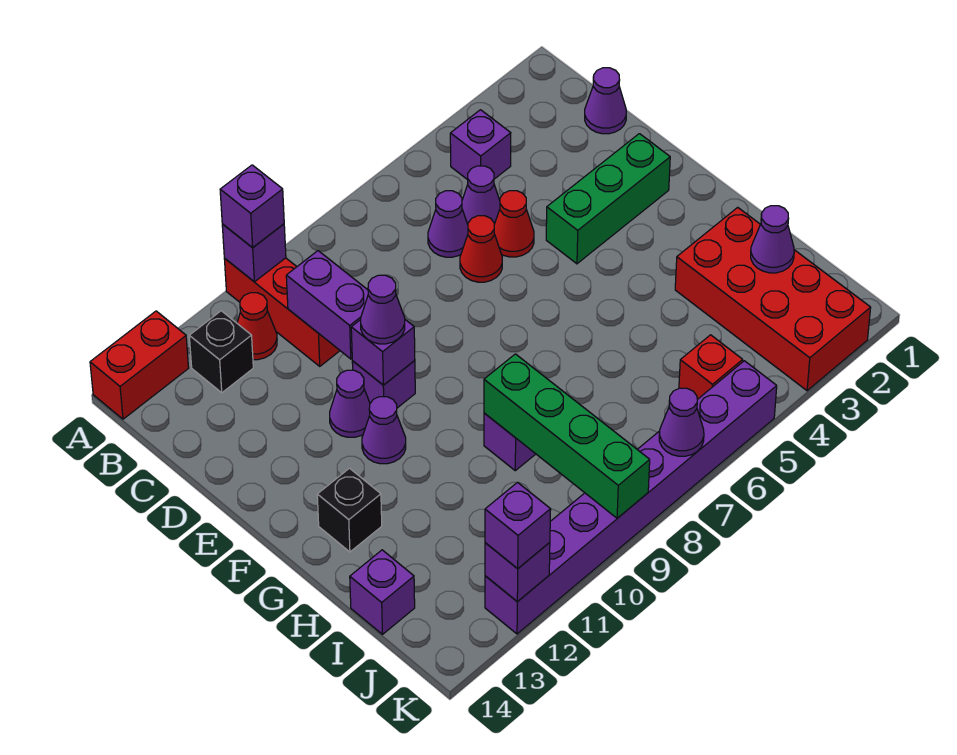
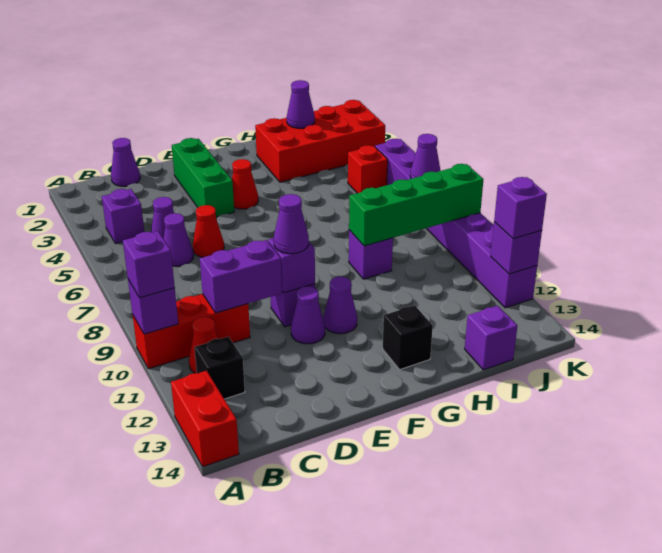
red 1x1 cone [494,191,534,257] -> red 1x1 cone moved to [232,159,258,209]

